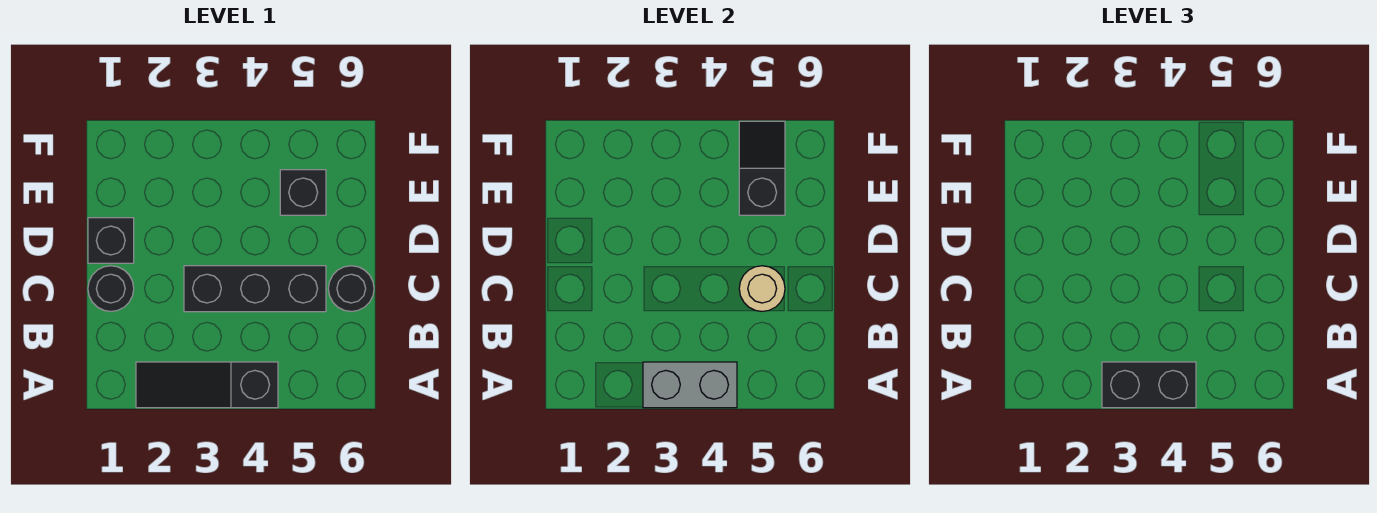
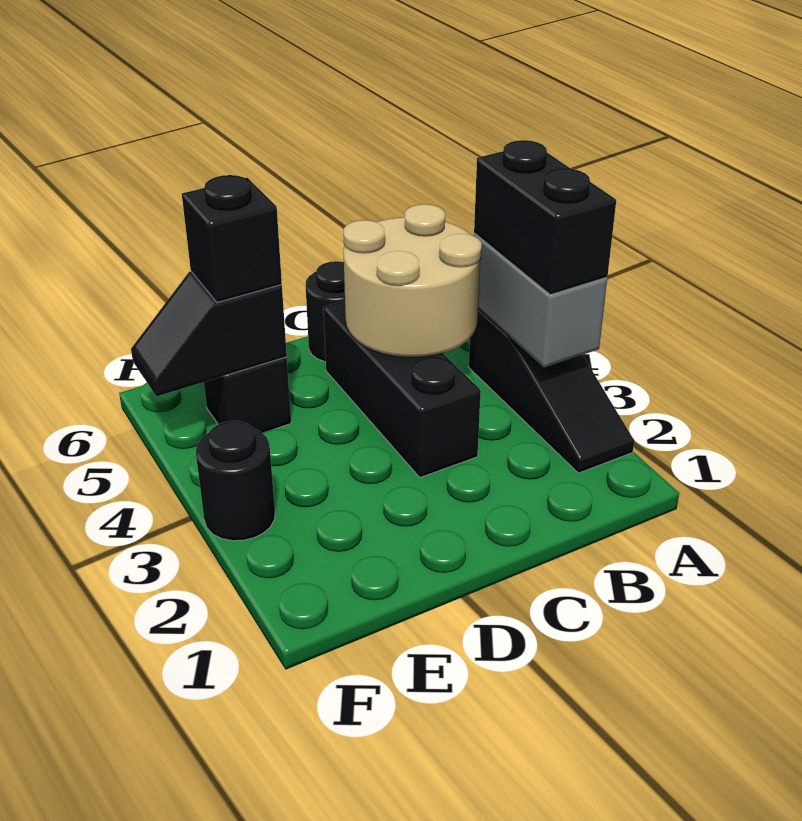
black 1x1 round brick [88,266,134,311] -> black 1x1 round brick moved to [196,421,275,541]
tan 1x1 round brick [739,266,785,311] -> tan 2x2 round brick [343,204,482,357]
black 1x1 brick [88,218,134,263] -> black 1x1 brick moved to [182,175,282,303]

